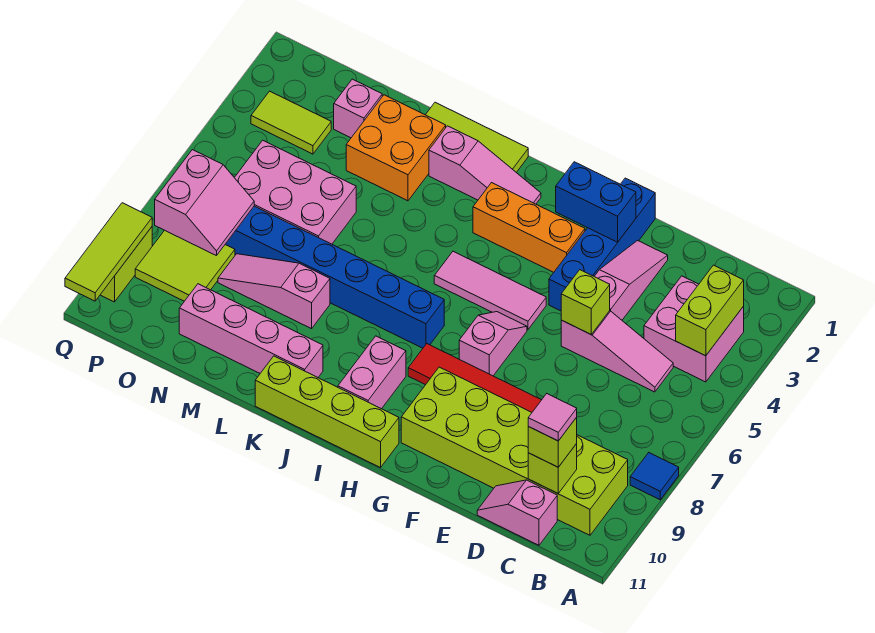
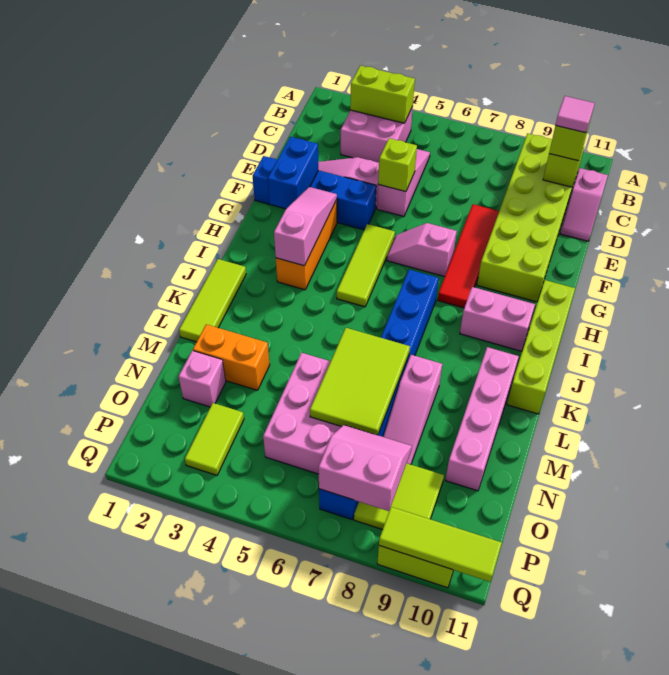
blue 1x1 tile [630,453,679,500] -> none
pink 1x3 tile [434,251,546,330] -> lime 1x3 tile [337,224,395,307]
pink 1x3 slope [429,126,541,204] -> pink 1x3 slope moved to [274,187,337,266]
orange 2x2 brick [346,95,446,201] -> orange 1x2 brick [193,324,270,390]
none -> lime 2x3 tile [310,328,410,435]

